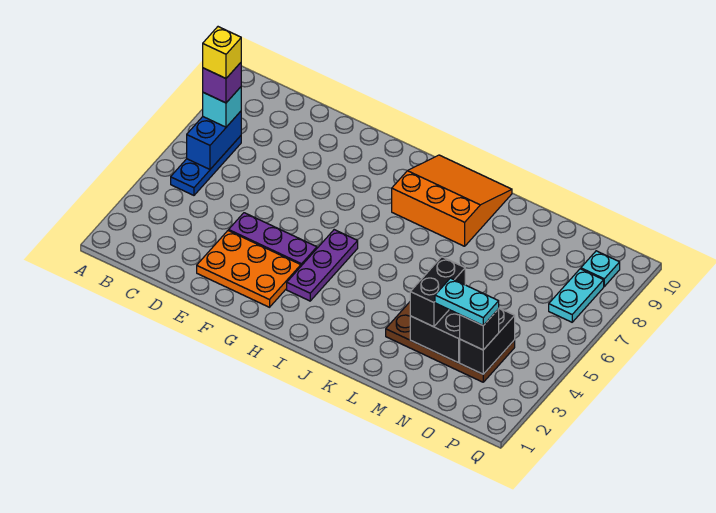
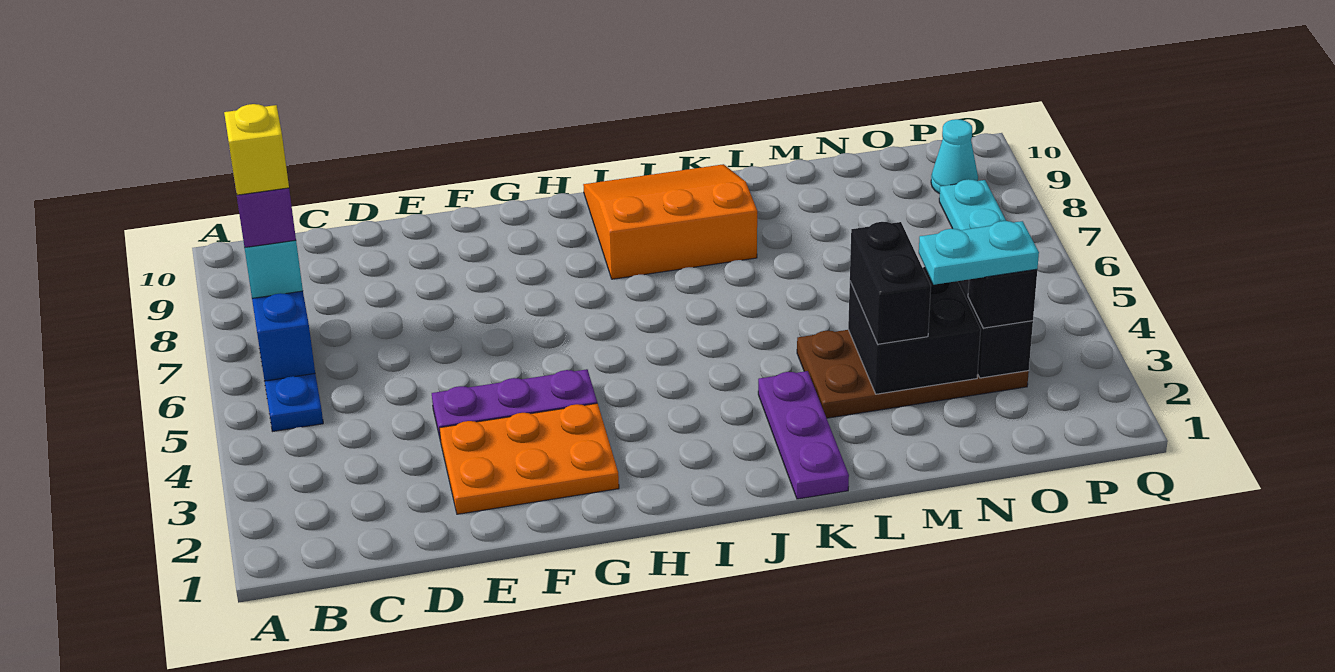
purple 1x3 plate [287,230,358,301] -> purple 1x3 plate moved to [758,371,849,499]
cyan 1x1 plate [581,251,620,286] -> cyan 1x1 cone [931,119,978,194]

